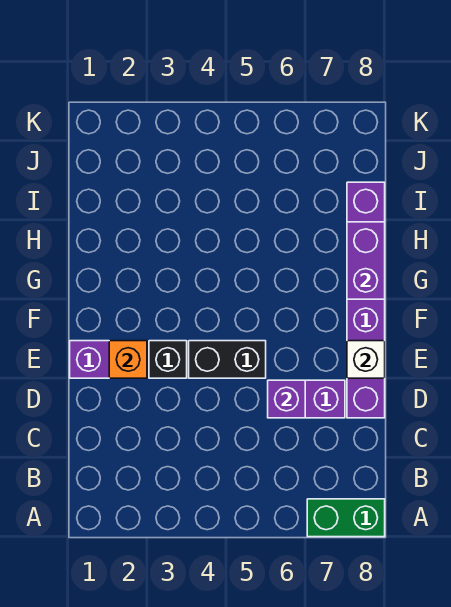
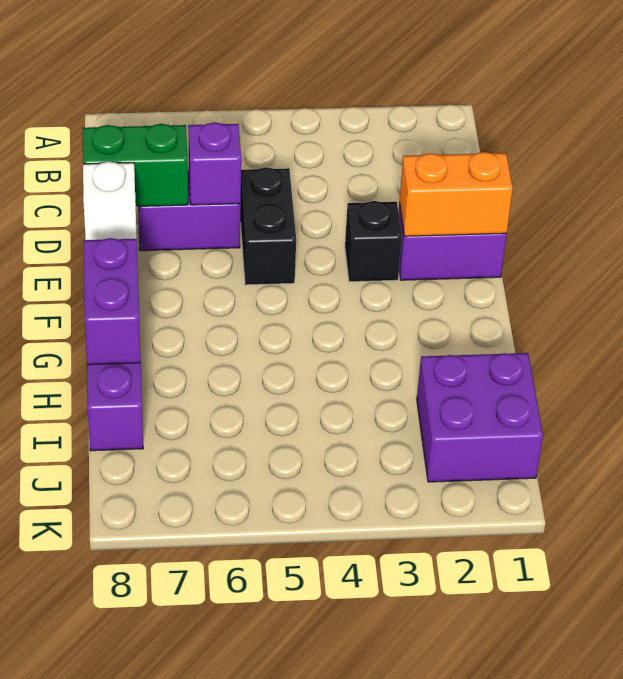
green 1x2 brick [307,499,385,537] -> green 1x2 brick moved to [83,124,188,207]
orange 1x1 brick [109,341,147,378] -> orange 1x2 brick [400,152,513,236]
black 1x2 brick [189,341,266,378] -> black 1x2 brick turned to [240,167,296,285]
none -> purple 2x2 brick [417,353,543,482]

